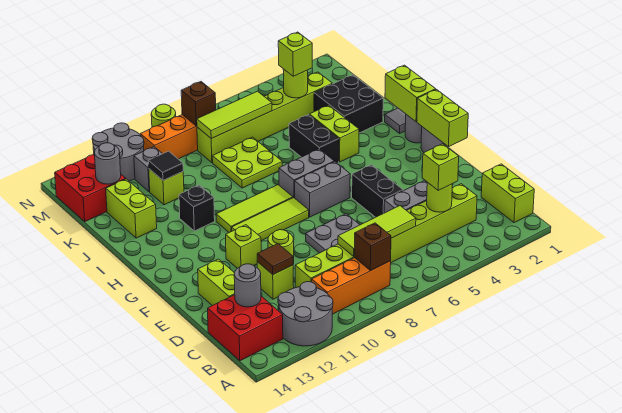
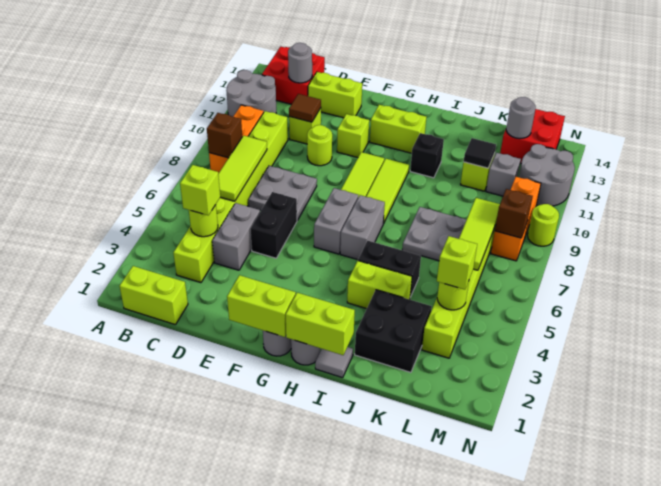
black 1x2 brick [352,165,403,217] -> black 1x2 brick turned to [251,192,297,258]
lime 2x2 plate [212,137,282,188] -> grey 2x2 plate [402,207,466,261]
lime 1x2 brick [106,179,157,238] -> lime 1x2 brick moved to [370,105,426,153]

